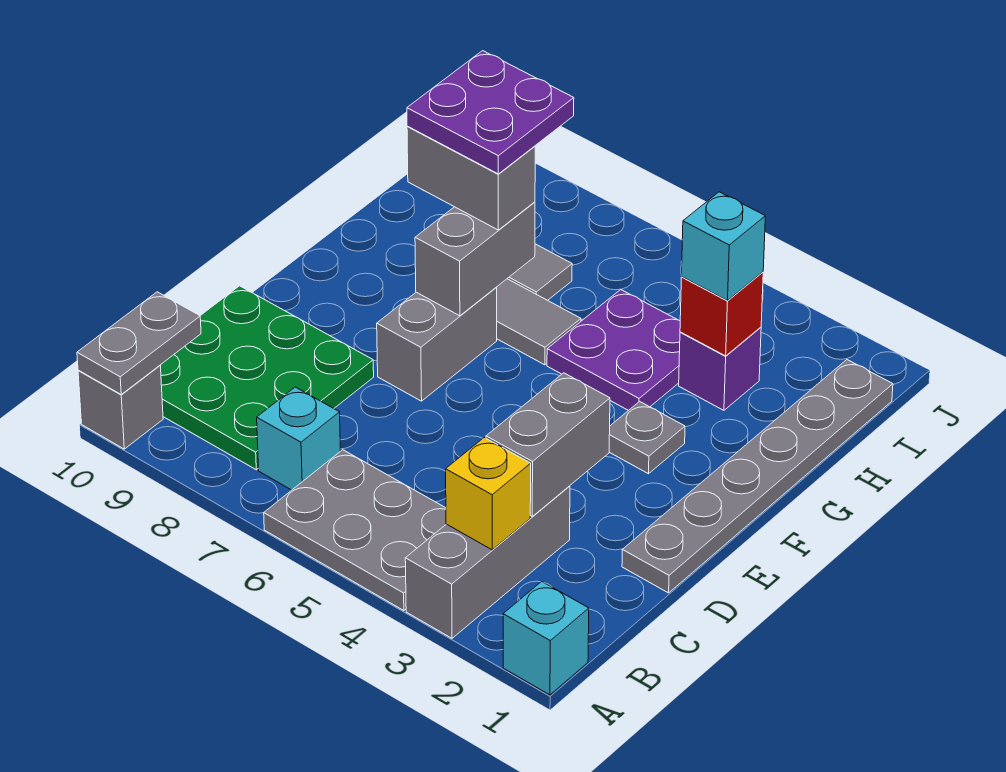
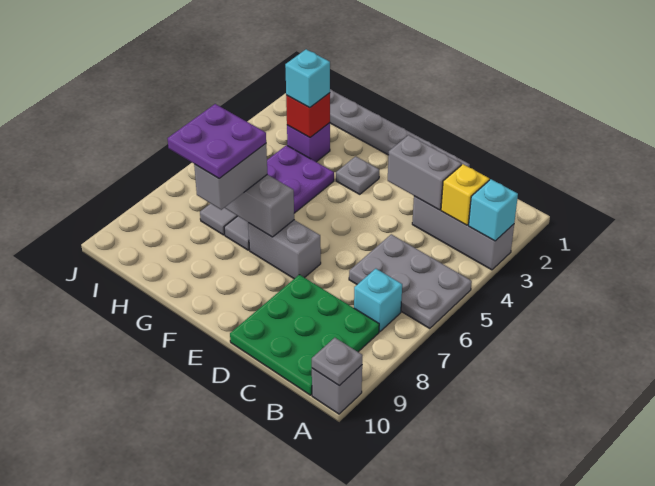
cyan 1x1 brick [503,581,589,695] -> cyan 1x1 brick moved to [469,179,518,241]
grey 2x3 plate [264,450,446,611] -> grey 2x3 plate turned to [349,234,472,329]
grey 1x2 plate [77,292,201,394] -> grey 1x1 plate [312,338,363,386]

